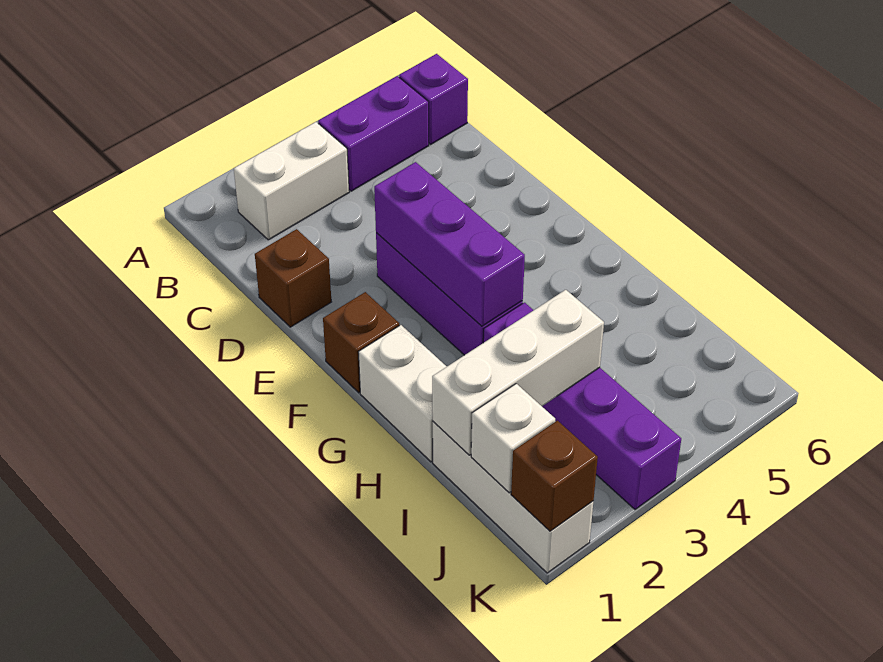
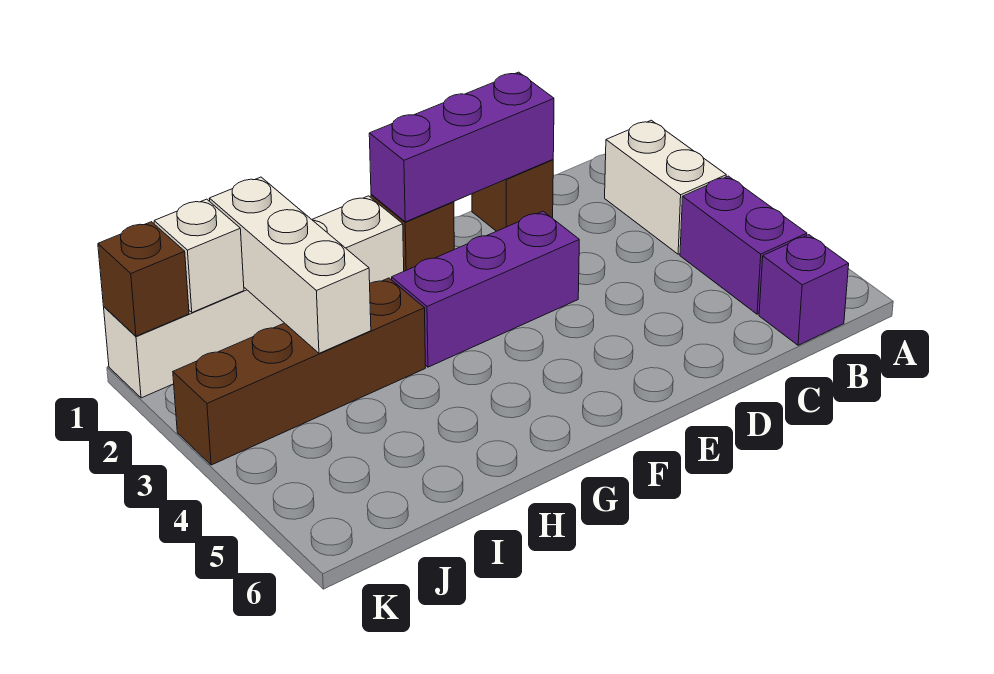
purple 1x3 brick [374,162,525,326] -> purple 1x3 brick moved to [369,72,554,222]
purple 1x4 brick [483,303,681,509] -> brown 1x4 brick [173,278,426,465]

